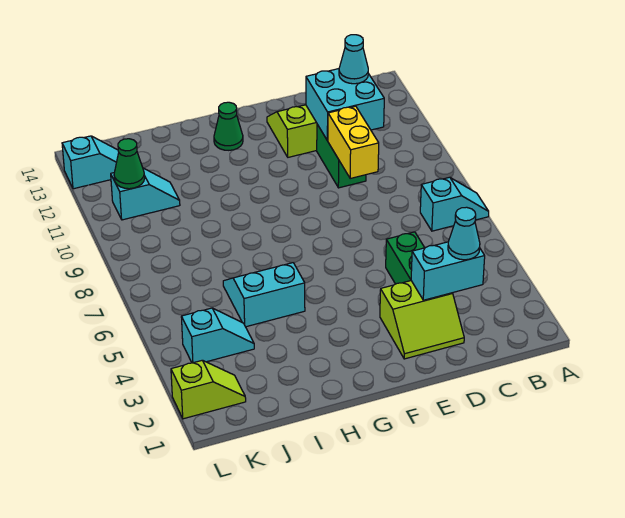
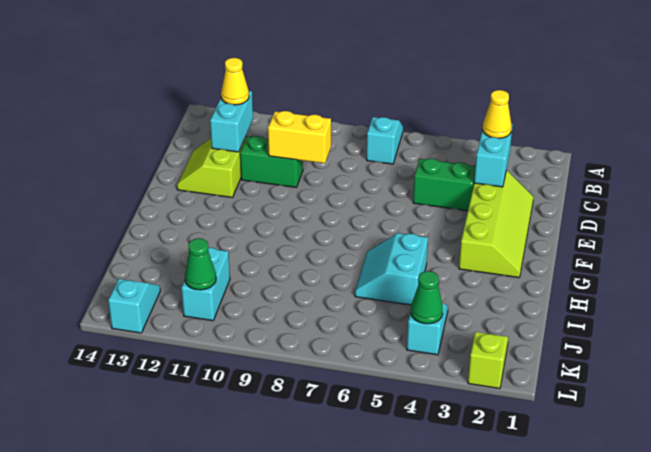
cyan 1x1 cone [448,207,480,260] -> yellow 1x1 cone [483,90,512,138]
cyan 2x2 brick [306,69,384,141] -> cyan 1x2 brick [210,91,253,152]
cyan 1x1 cone [339,35,368,84] -> yellow 1x1 cone [221,58,249,105]
lime 2x2 slope [380,281,464,359] -> lime 2x4 slope [459,170,534,278]
green 1x1 cone [214,102,243,150] -> green 1x1 cone moved to [411,271,443,324]
cyan 1x2 slope [111,168,180,220] -> cyan 1x2 brick [181,248,230,321]

